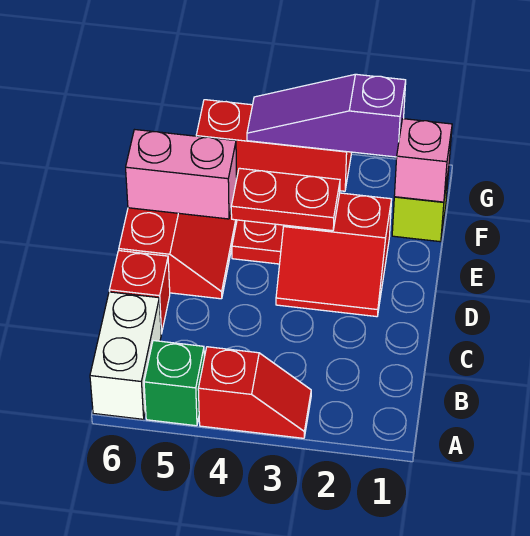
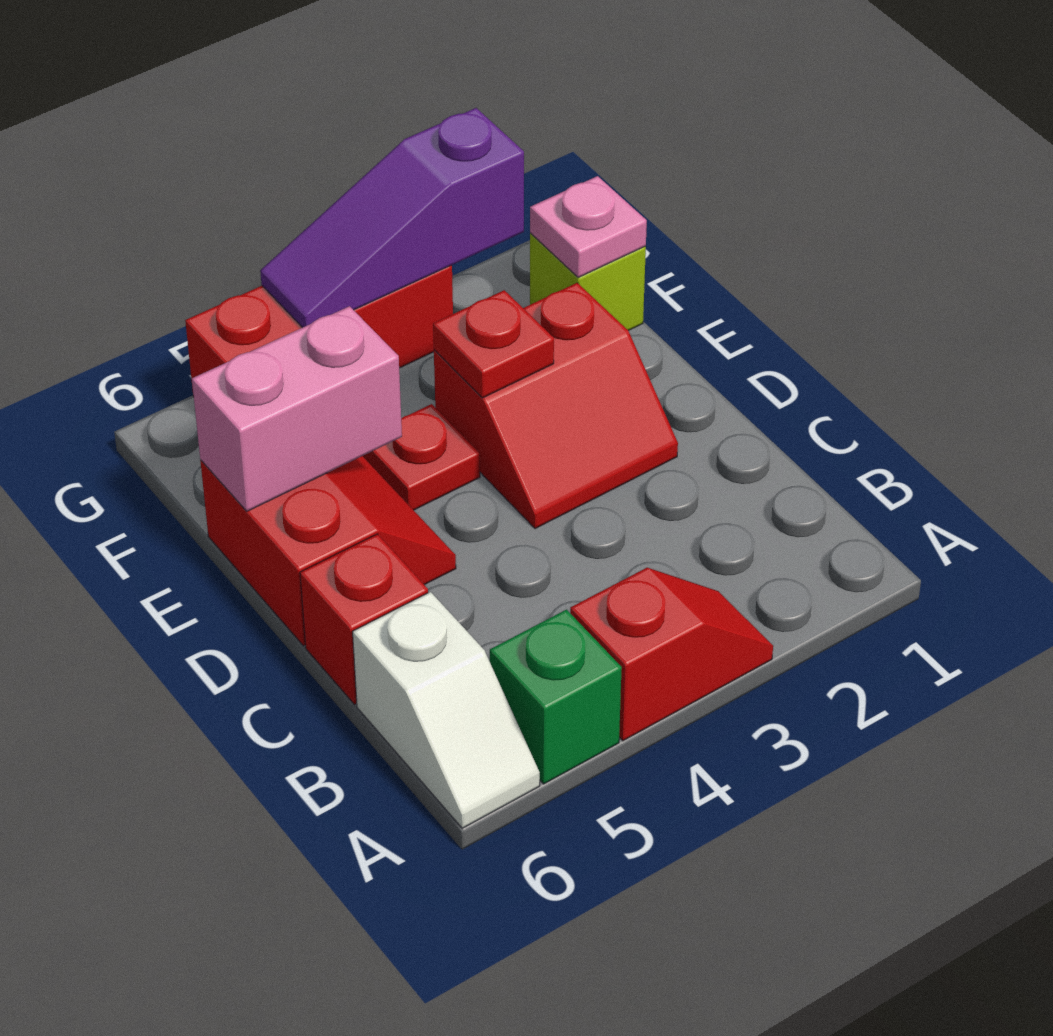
white 1x2 brick [90,292,161,419] -> white 1x2 slope [353,592,540,828]
red 1x2 plate [231,168,340,231] -> red 1x1 plate [433,290,554,398]
pink 1x1 brick [394,119,452,202] -> pink 1x1 plate [530,176,647,278]

